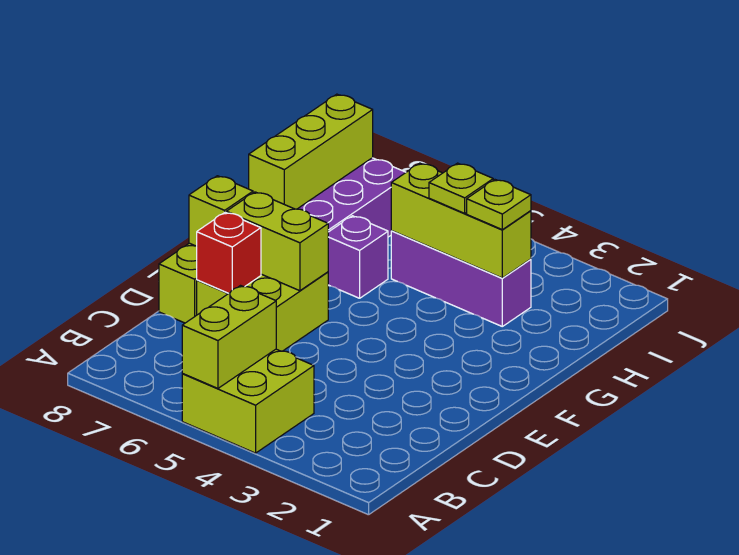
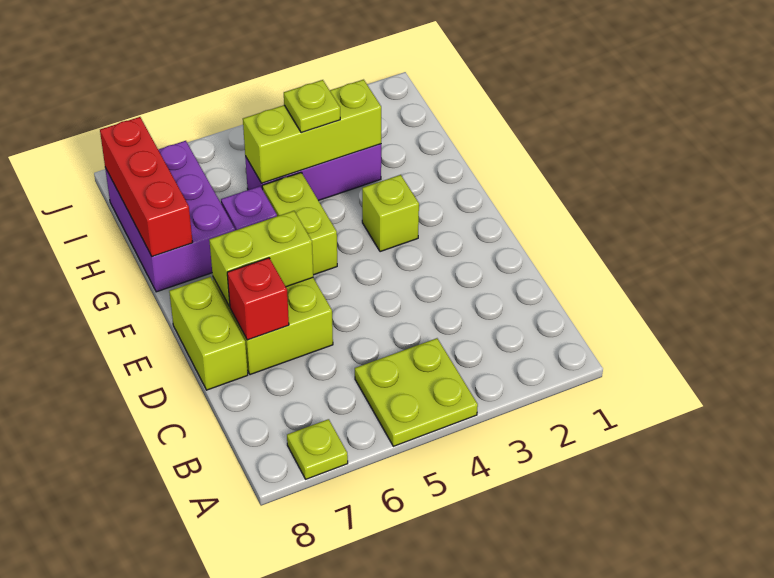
lime 2x2 brick [182,349,314,453] -> lime 2x2 plate [355,338,478,446]
lime 1x2 brick [182,286,276,388] -> lime 1x2 brick moved to [262,173,337,275]
lime 1x1 brick [189,176,253,246] -> lime 1x1 brick moved to [362,175,419,252]
lime 1x3 brick [249,94,373,209] -> red 1x3 brick [100,117,193,256]
lime 1x1 plate [467,180,531,230] -> lime 1x1 plate moved to [287,419,348,479]

